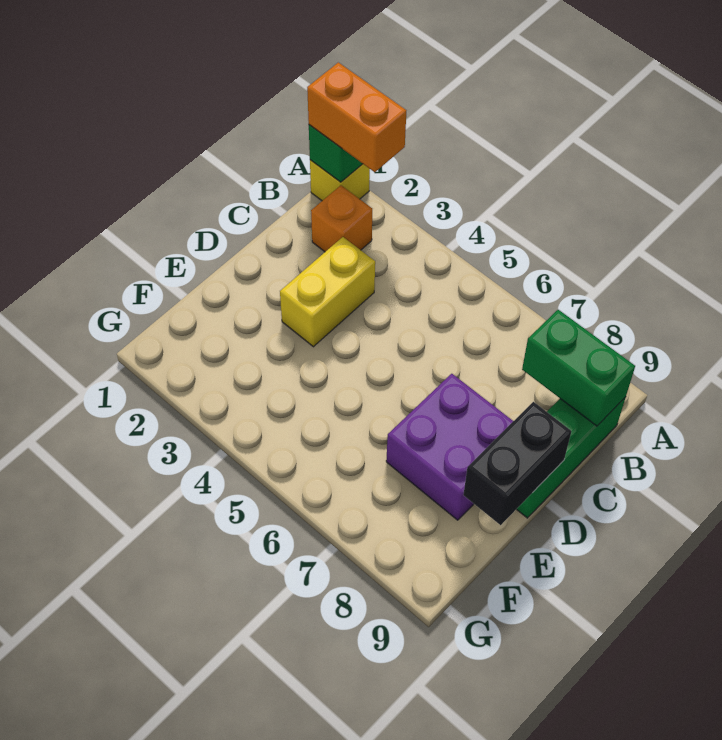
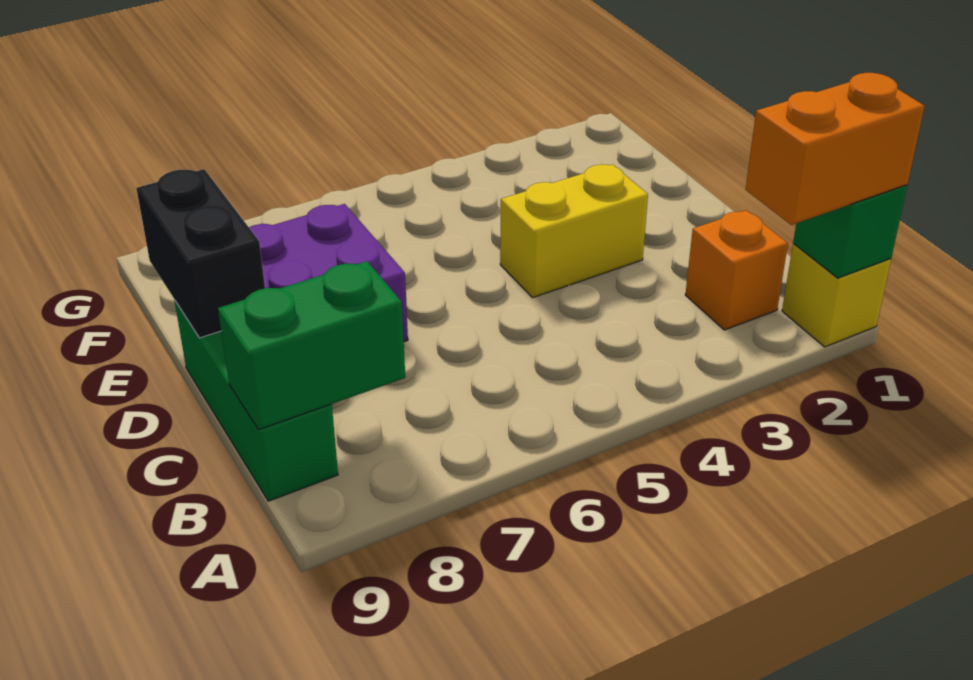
yellow 1x2 brick [280,237,375,347] -> yellow 1x2 brick turned to [500,164,648,298]

